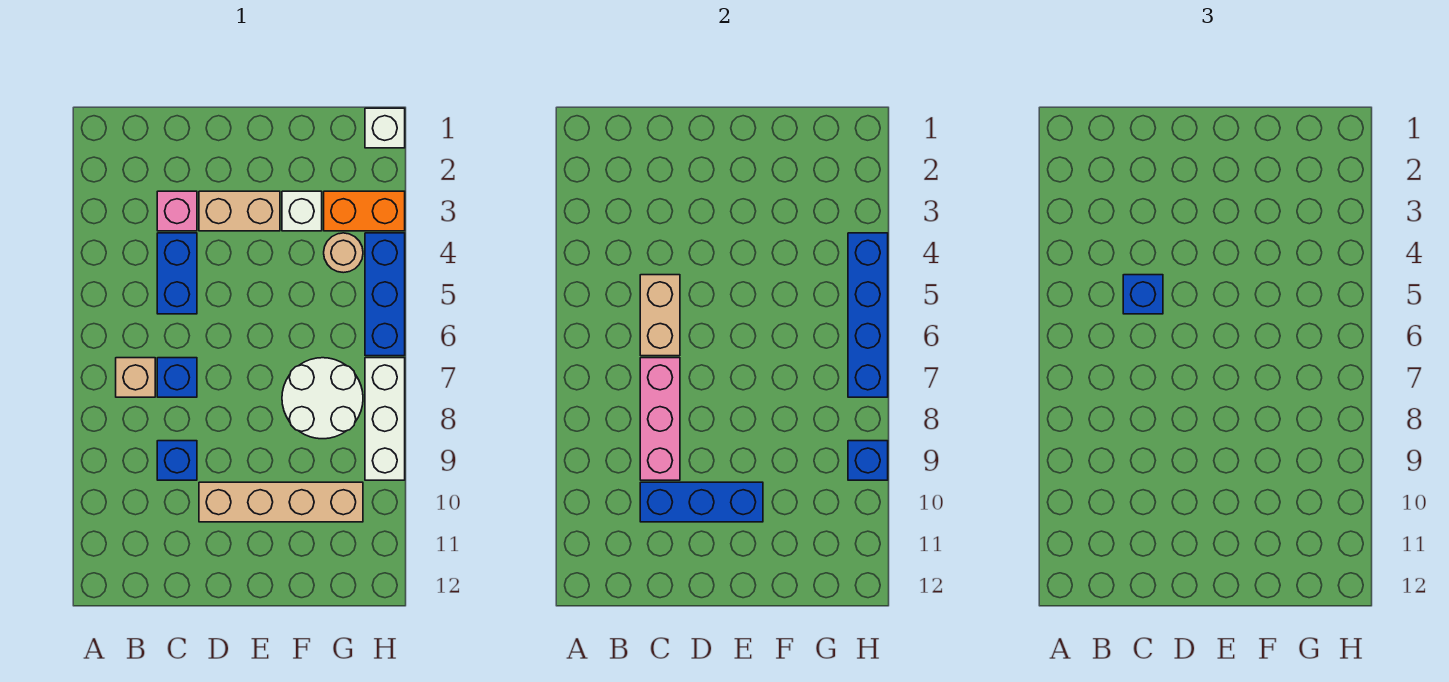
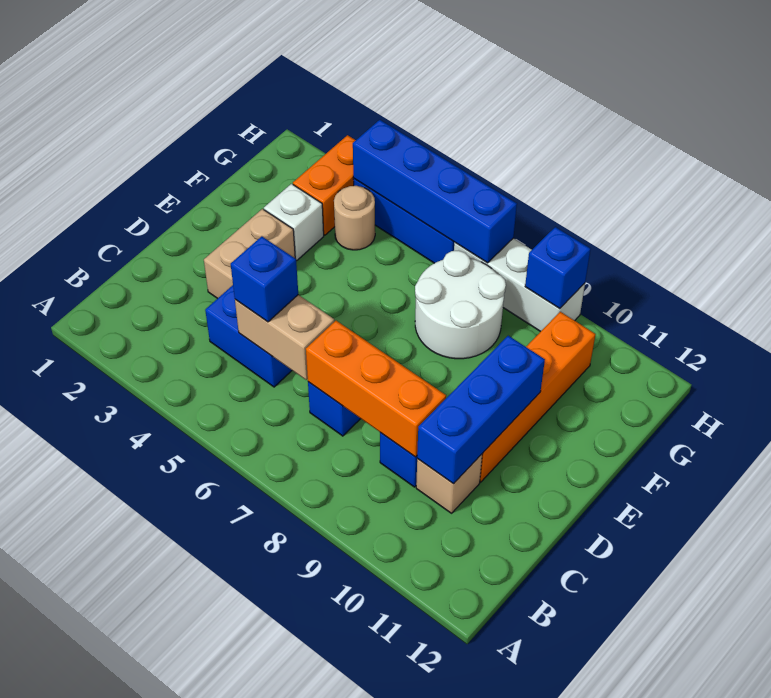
tan 1x1 brick [116,358,155,397] -> tan 1x1 brick moved to [416,454,482,513]
pink 1x1 brick [157,191,197,231] -> none
pink 1x3 brick [640,358,680,480] -> orange 1x3 brick [306,321,446,457]
tan 1x4 brick [199,482,363,522] -> orange 1x4 brick [480,312,596,482]
white 1x1 brick [365,108,405,148] -> none

